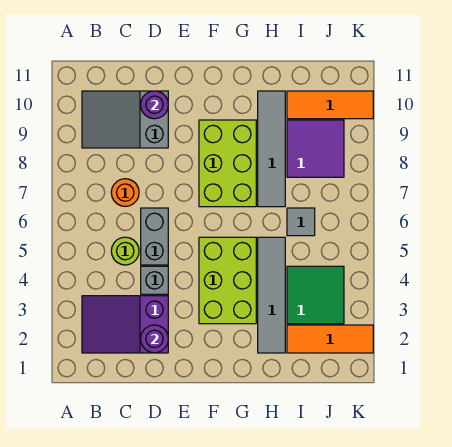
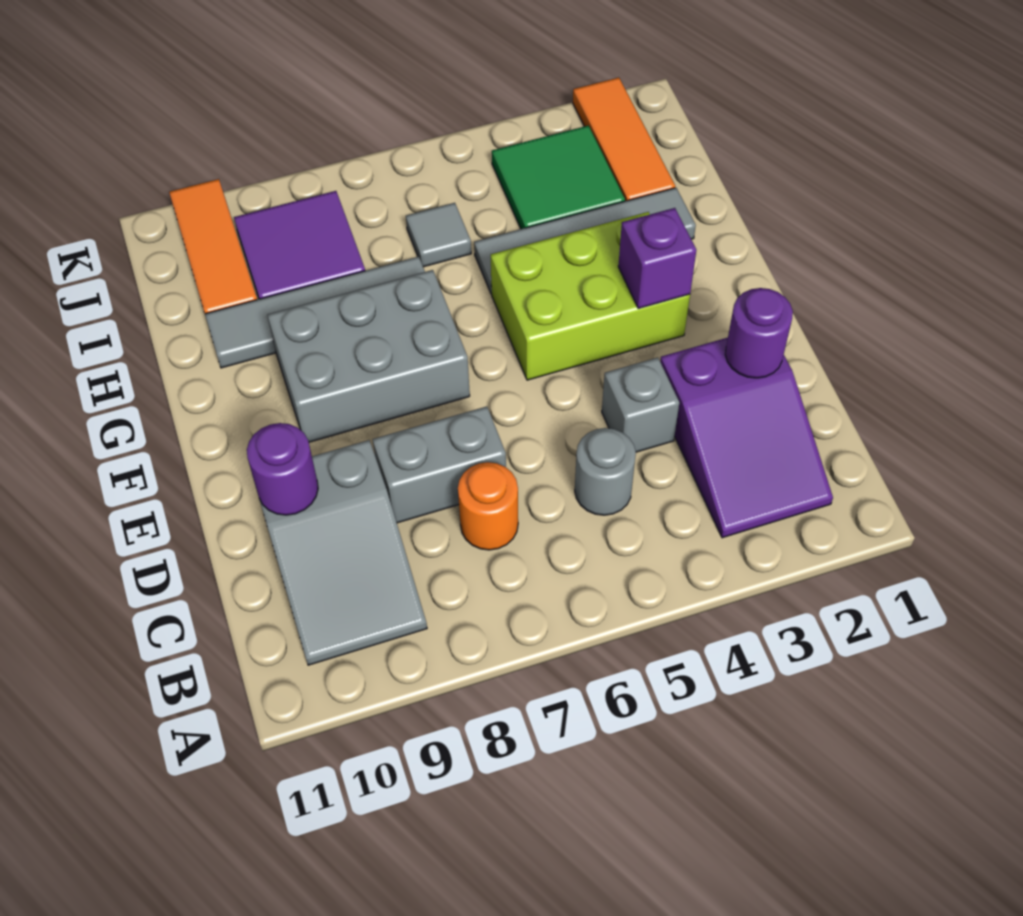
lime 1x1 round brick [111,237,139,265] -> grey 1x1 round brick [575,428,636,515]
grey 1x2 brick [141,208,168,265] -> grey 1x2 brick moved to [373,406,506,523]
none -> purple 1x1 brick [618,208,696,308]
lime 2x3 brick [199,120,256,207] -> grey 2x3 brick [267,270,470,442]

